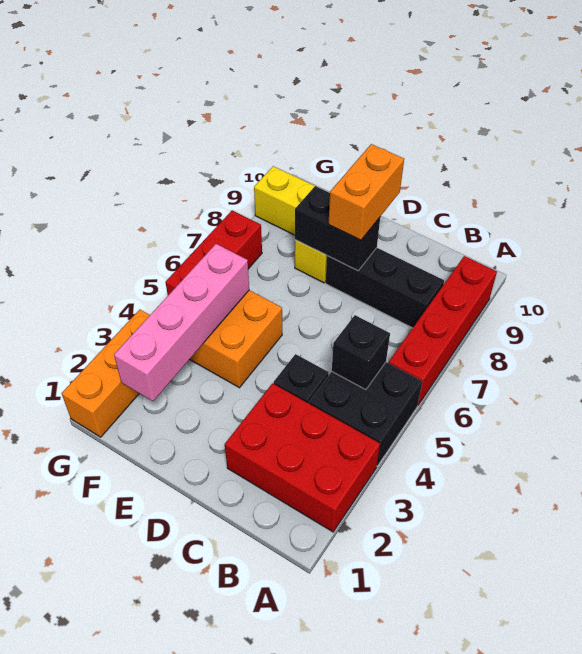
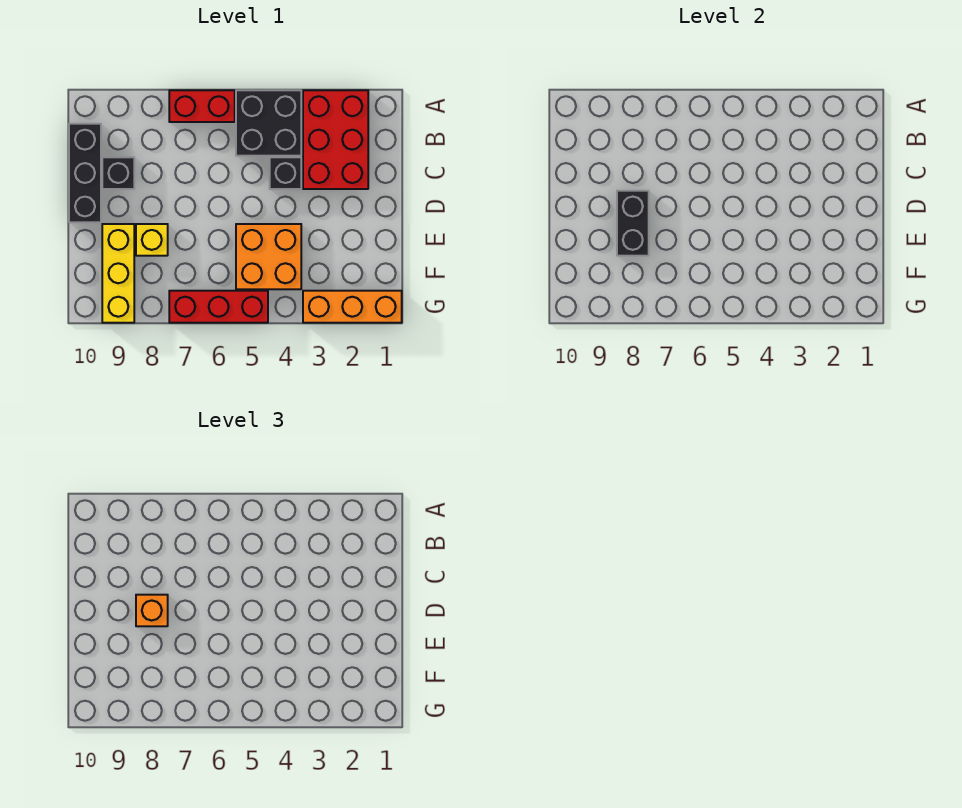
red 1x4 brick [388,256,497,405] -> red 1x2 brick [169,90,235,122]
black 1x1 brick [332,315,390,390] -> black 1x1 brick moved to [102,157,134,189]
black 1x3 brick [326,248,444,328] -> black 1x3 brick moved to [69,124,101,222]
orange 1x2 brick [328,144,404,240] -> orange 1x1 brick [136,595,168,626]
pink 1x4 brick [114,244,249,401] -> none

